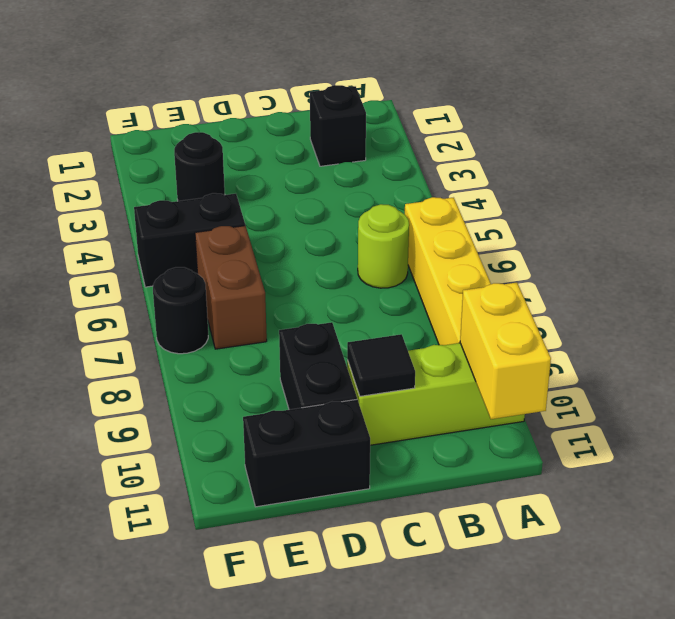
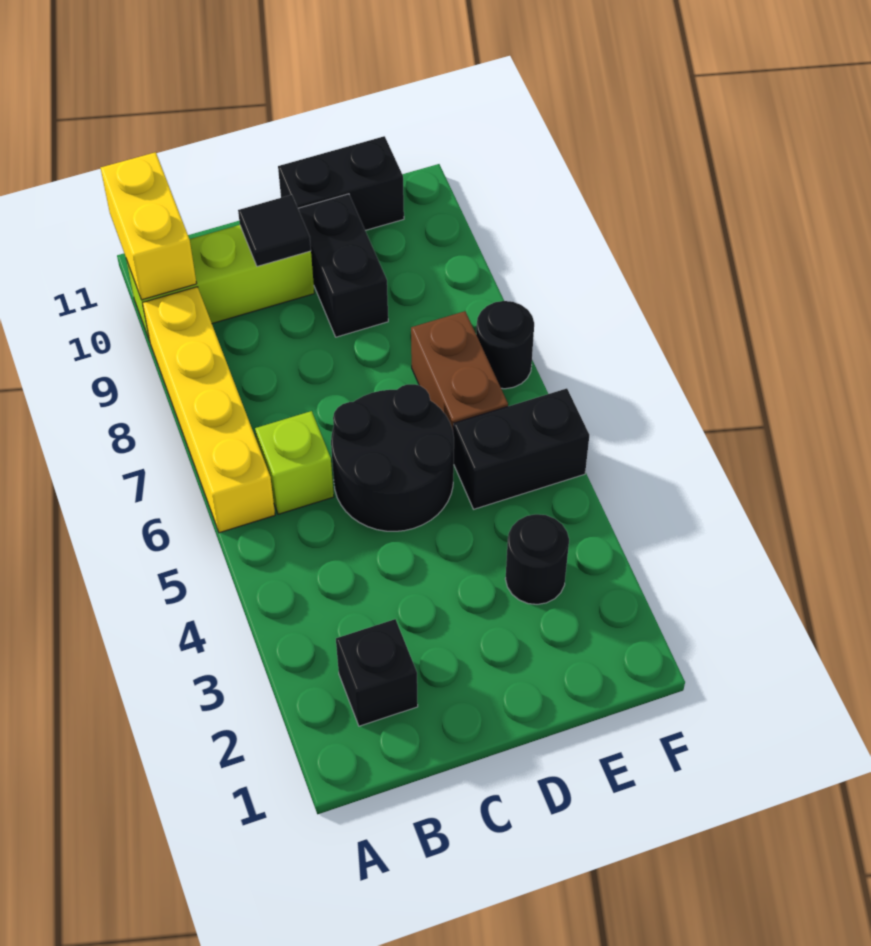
lime 1x1 round brick [358,204,409,288] -> lime 1x1 brick [255,411,334,514]
none -> black 2x2 round brick [331,384,454,531]

